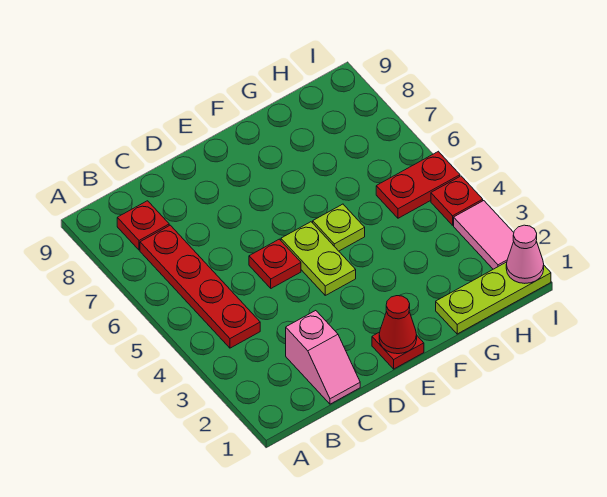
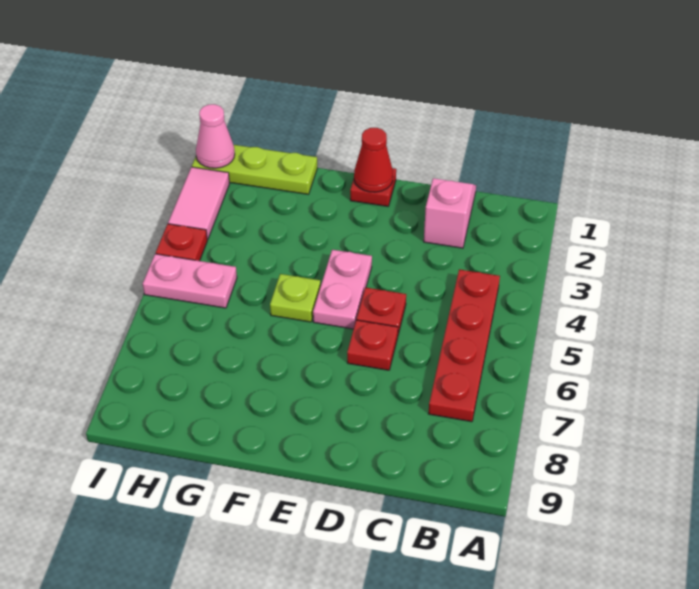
red 1x1 plate [117,201,169,250] -> red 1x1 plate moved to [347,320,398,370]
lime 1x2 plate [281,222,356,295] -> pink 1x2 plate [313,250,372,329]
red 1x2 plate [376,151,460,218] -> pink 1x2 plate [143,254,237,308]

